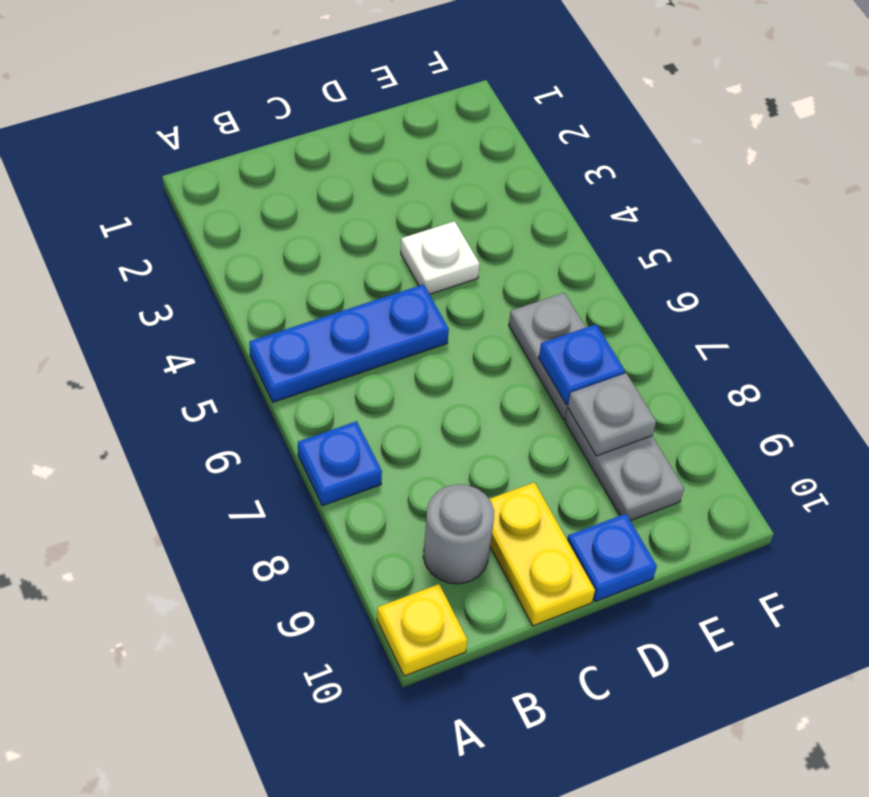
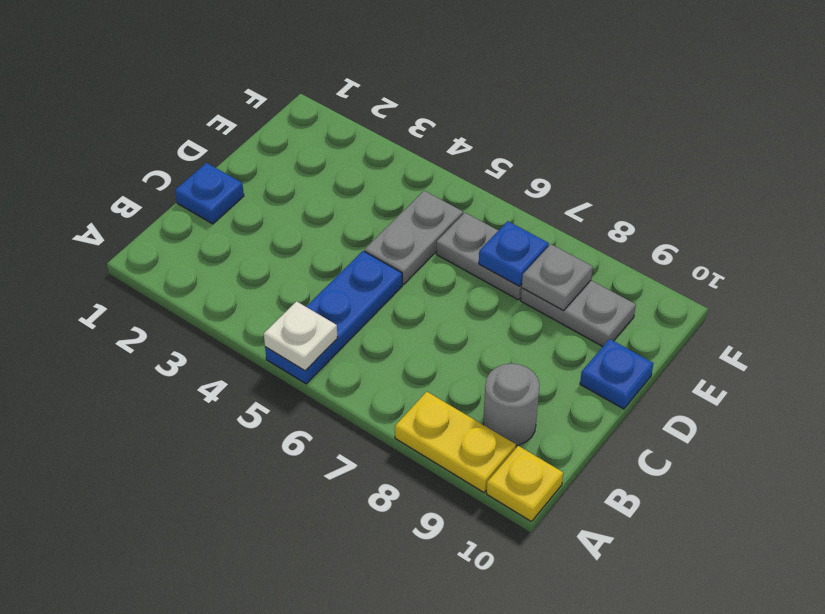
blue 1x1 plate [298,421,382,506] -> blue 1x1 plate moved to [175,163,244,224]
yellow 1x2 plate [489,482,595,626] -> yellow 1x2 plate moved to [395,392,516,492]
white 1x1 plate [401,221,479,294] -> white 1x1 plate moved to [264,301,338,371]
none -> grey 1x2 plate [364,191,463,284]

